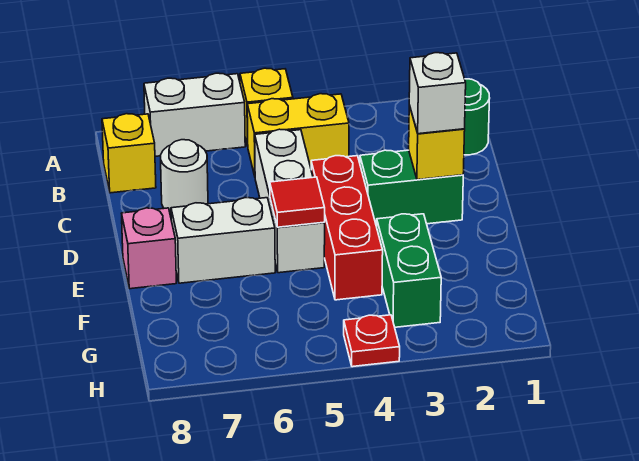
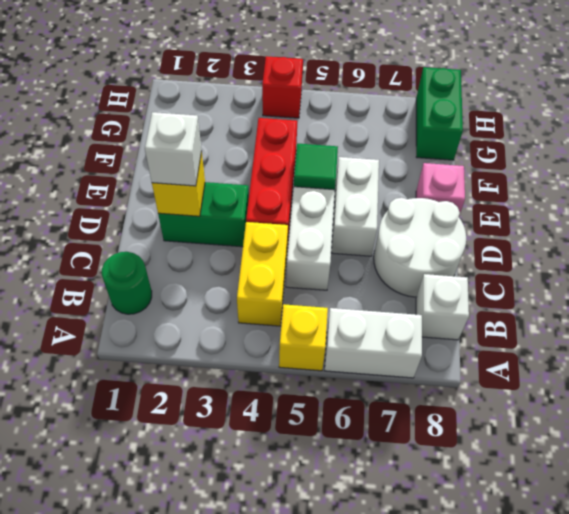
yellow 1x2 brick [247,94,349,176] -> yellow 1x2 brick turned to [237,222,288,326]
yellow 1x1 brick [102,114,156,193] -> white 1x1 brick [416,274,469,340]
white 1x1 round brick [161,140,208,214] -> white 2x2 round brick [374,198,466,297]
red 1x1 tile [270,177,325,227] -> green 1x1 tile [294,143,338,190]
white 1x2 brick [171,198,275,283] -> white 1x2 brick turned to [332,157,379,256]
green 1x2 brick [377,214,441,327] -> green 1x2 brick moved to [416,67,463,160]
red 1x1 plate [344,315,400,367] -> red 1x1 brick [262,56,303,118]

